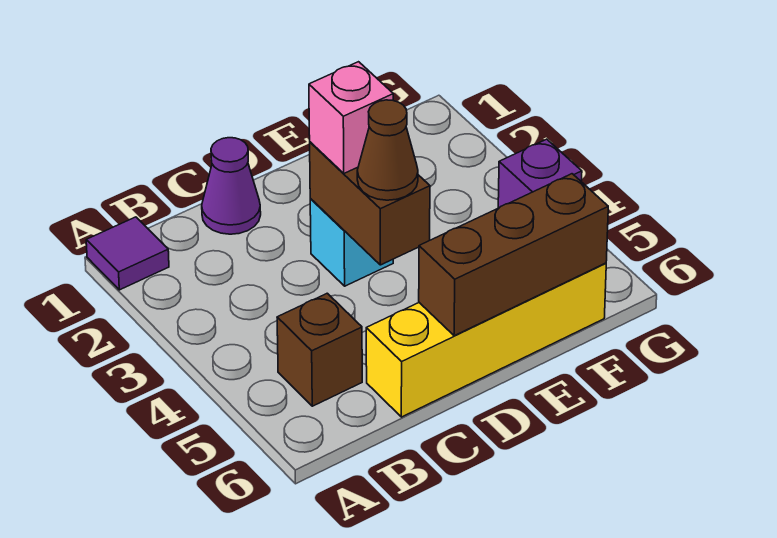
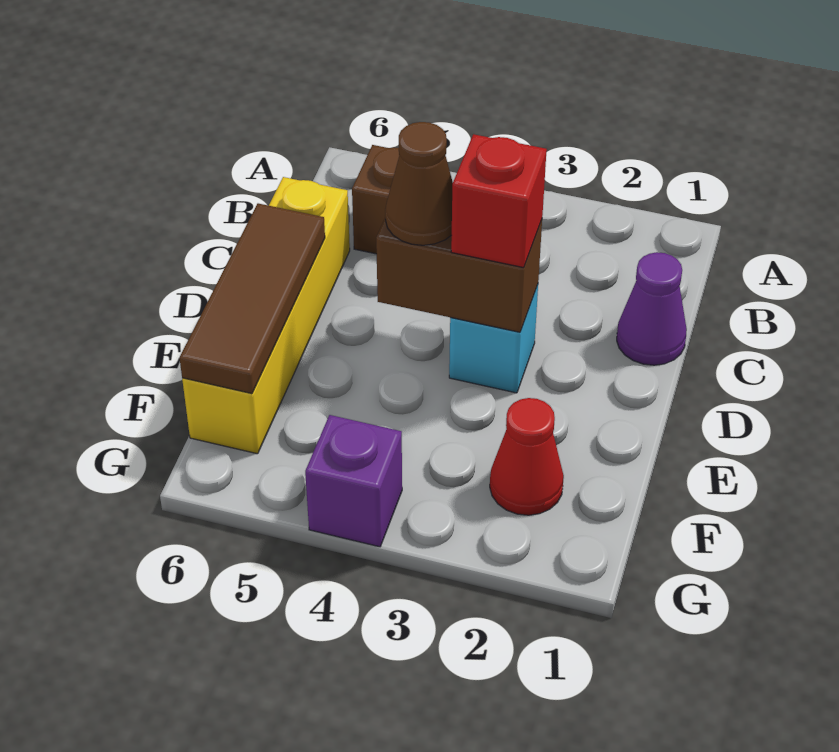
purple 1x1 tile [86,217,169,290] -> none
pink 1x1 brick [309,62,393,173] -> red 1x1 brick [451,134,547,268]
brown 1x3 brick [419,174,608,336] -> brown 1x3 tile [180,203,325,394]
none -> red 1x1 cone [490,398,564,515]

